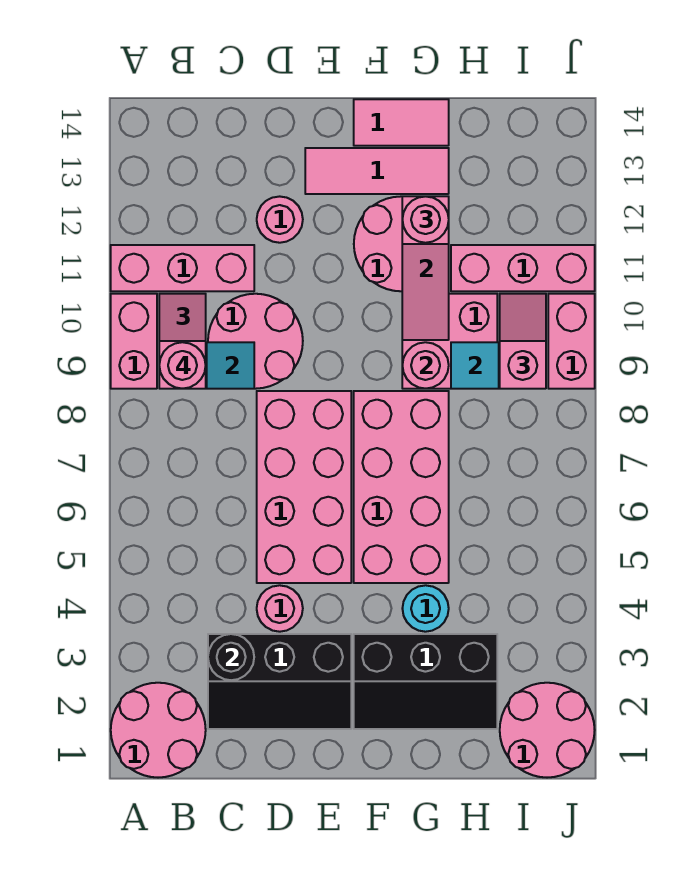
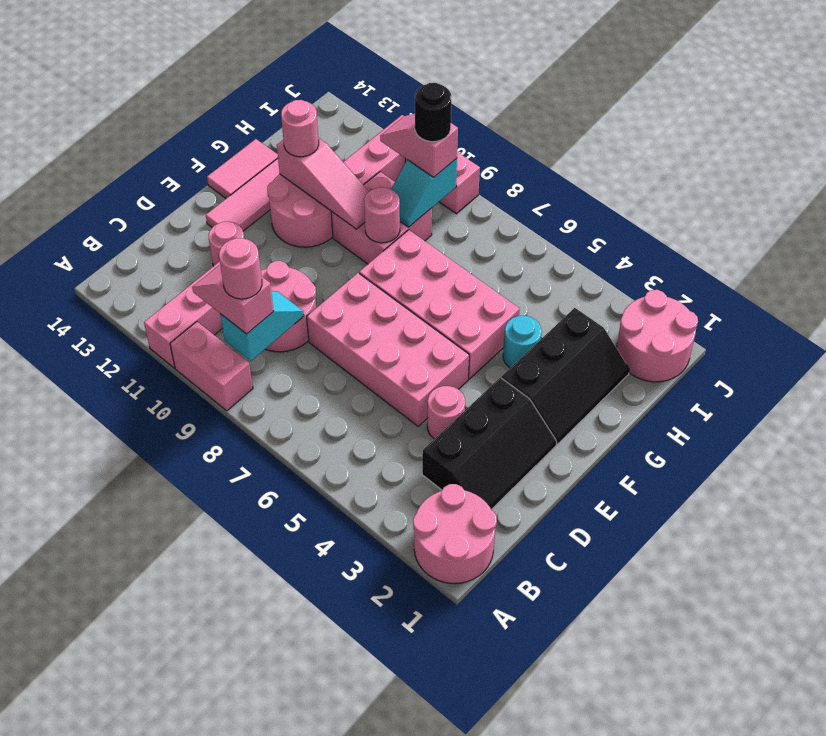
black 1x1 round brick [208,634,254,680] -> black 1x1 round brick moved to [415,83,451,142]

